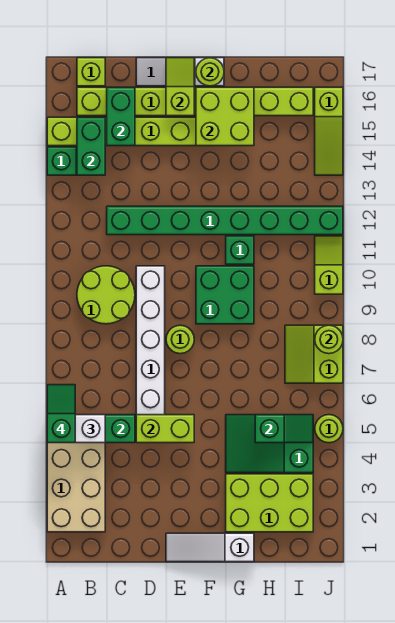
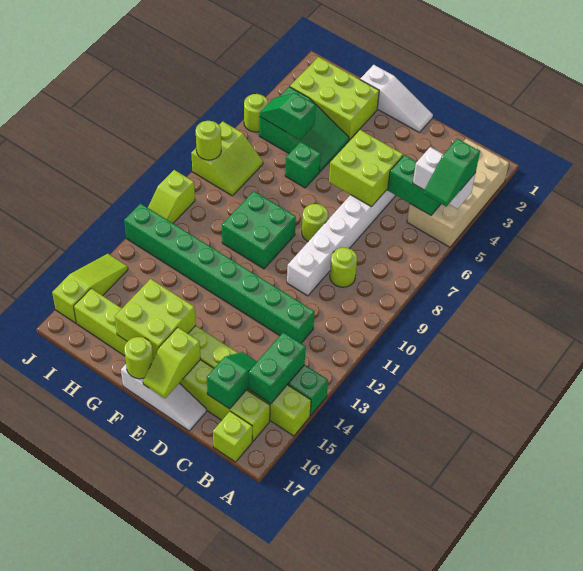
lime 2x2 round brick [77,266,135,324] -> lime 1x1 round brick [330,248,357,287]
green 1x2 brick [107,87,135,146] -> green 1x2 slope [207,352,257,409]
lime 1x2 brick [136,415,194,443] -> lime 2x2 brick [329,130,403,207]
green 1x1 brick [226,236,254,264] -> green 1x1 brick moved to [285,142,321,188]

